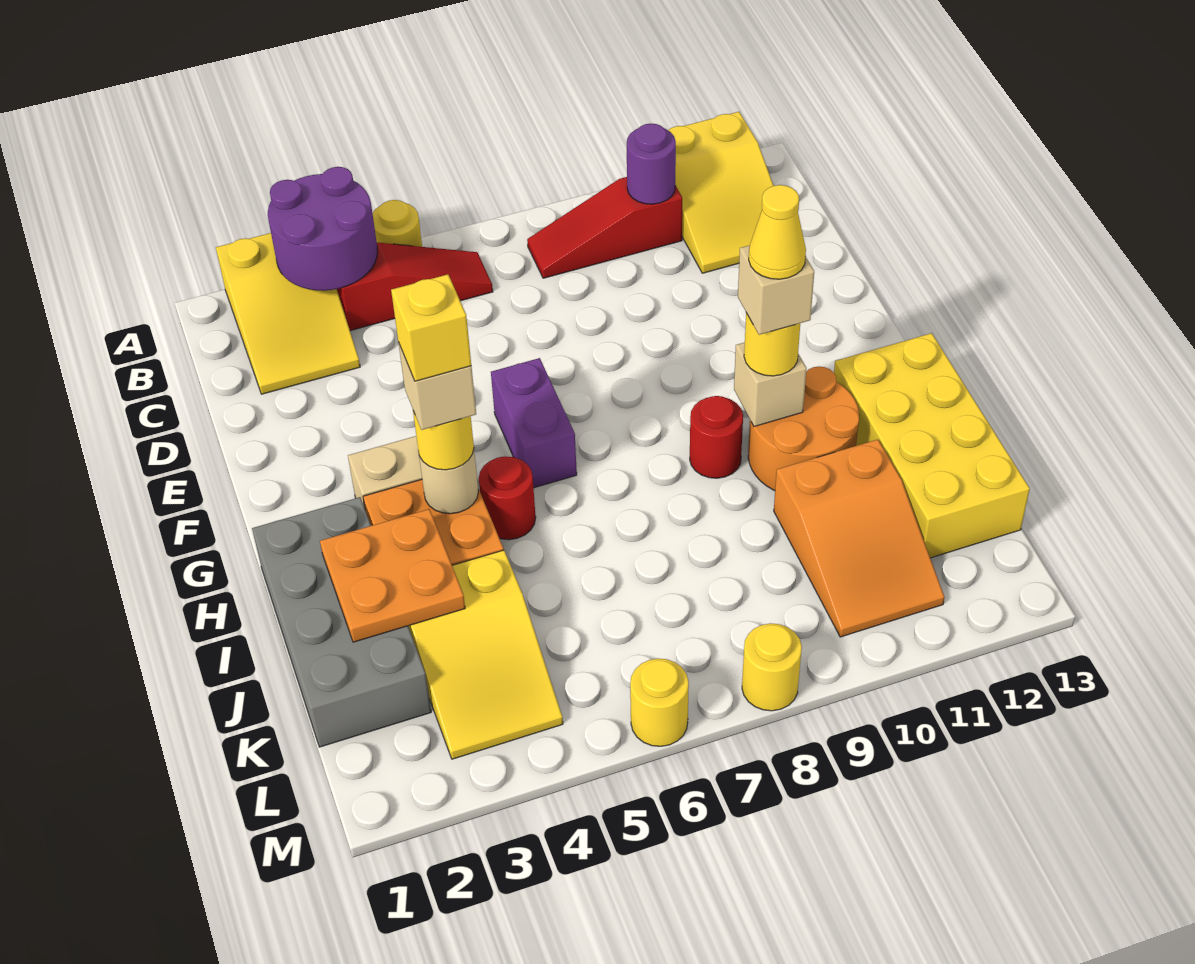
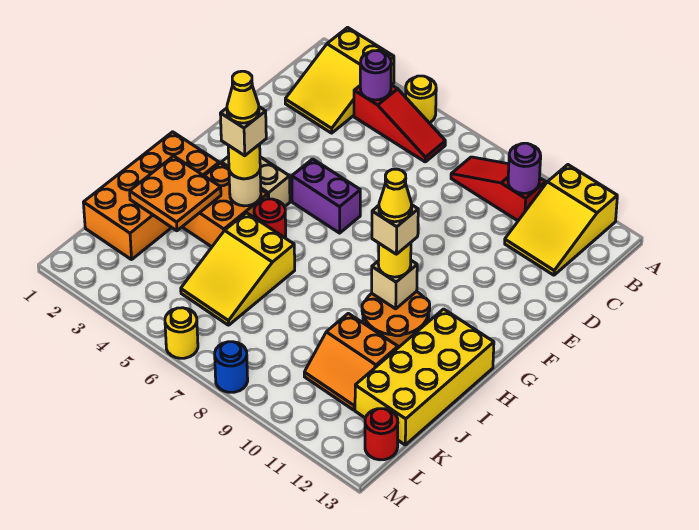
purple 2x2 round brick [268,167,378,291] -> purple 1x1 round brick [360,50,391,100]
purple 1x2 brick [491,358,577,488] -> purple 1x2 brick turned to [292,159,360,233]
grey 2x4 brick [252,497,431,747] -> orange 2x4 brick [83,132,219,260]
yellow 1x1 brick [391,274,471,381] -> yellow 1x1 cone [227,71,259,123]
red 1x1 round brick [690,396,743,478] -> red 1x1 round brick moved to [365,409,398,460]
yellow 2x3 slope [408,550,563,759] -> yellow 2x3 slope moved to [181,213,295,325]
orange 2x3 slope [774,440,945,637] -> orange 2x2 slope [304,313,398,410]
yellow 1x1 round brick [742,623,802,711] -> blue 1x1 round brick [215,342,248,392]

